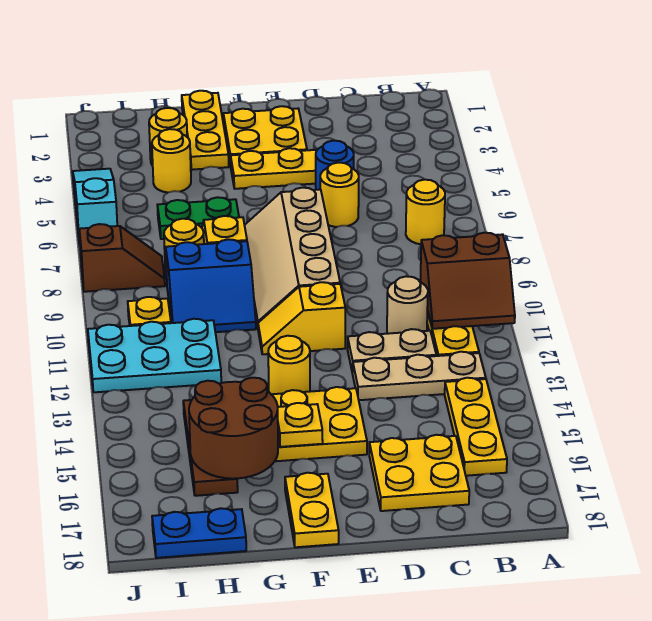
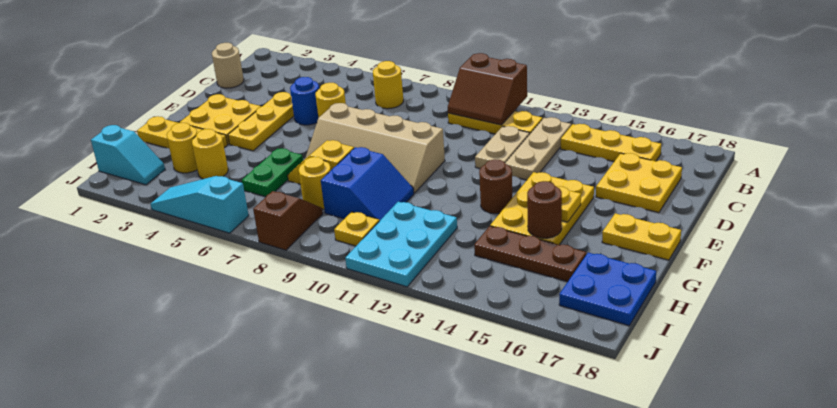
brown 2x2 slope [420,233,515,329] -> brown 2x2 slope turned to [448,53,527,125]
tan 1x1 round brick [387,276,428,334] -> tan 1x1 round brick moved to [212,43,244,88]
yellow 1x2 slope [258,282,345,354] -> none
yellow 1x1 round brick [268,336,310,394] -> brown 1x1 round brick [479,159,512,214]
brown 2x2 round brick [189,378,278,479] -> brown 1x1 round brick [527,181,562,238]
blue 1x2 plate [152,508,246,558] -> blue 2x2 plate [559,253,656,326]
none -> cyan 1x2 slope [91,125,165,185]

